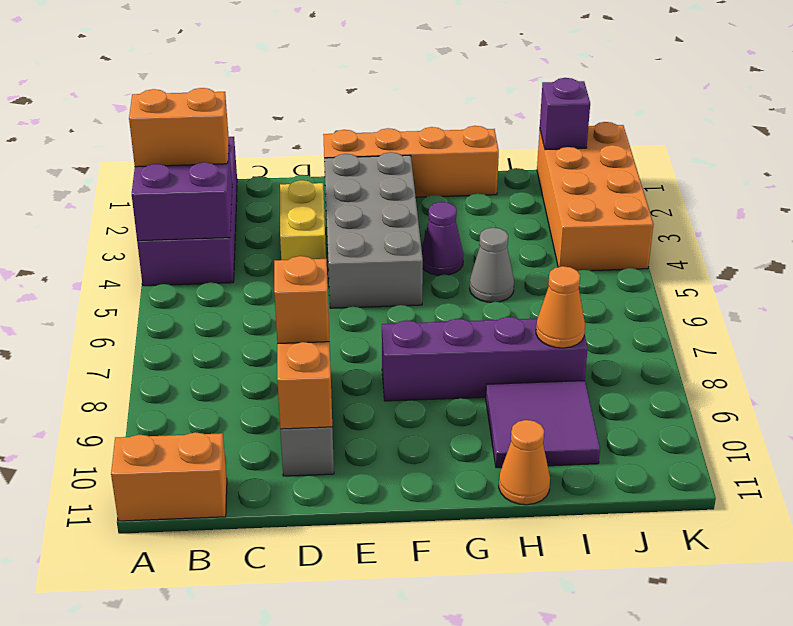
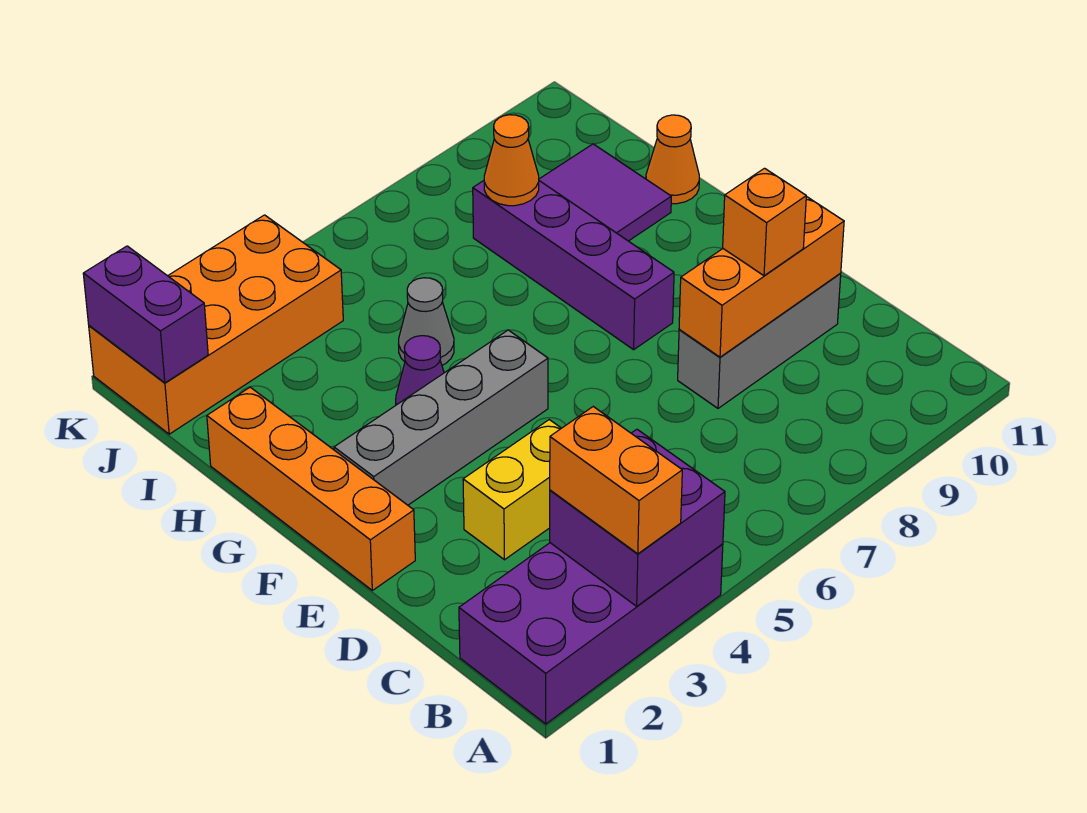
orange 1x2 brick [111,432,227,521] -> none
grey 2x4 brick [324,152,423,308] -> grey 1x4 brick [334,330,548,505]
purple 1x1 brick [540,78,590,150] -> purple 1x2 brick [83,246,208,383]

